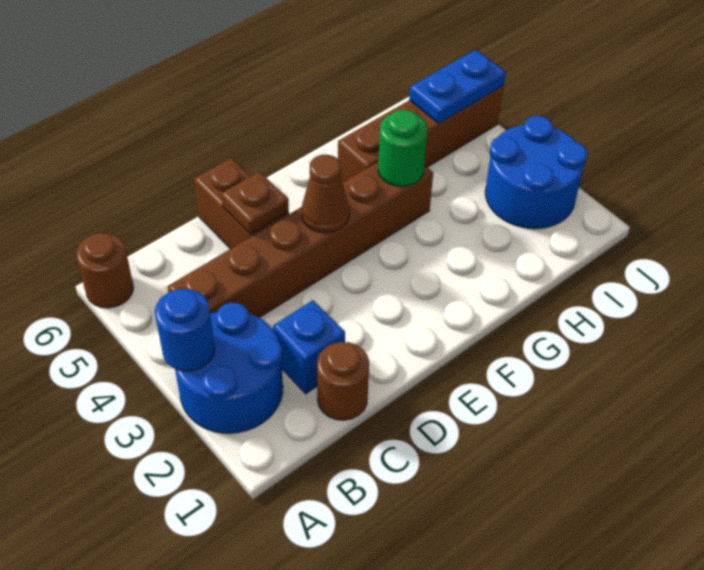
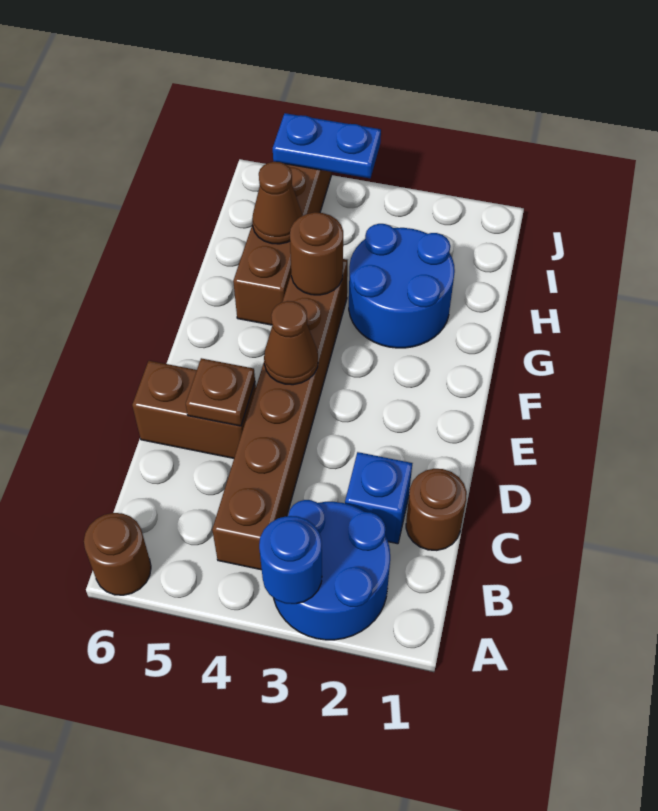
green 1x1 round brick [378,110,427,186] -> brown 1x1 round brick [290,212,343,295]
none -> brown 1x1 cone [252,162,303,244]
blue 2x2 round brick [485,116,588,229] -> blue 2x2 round brick moved to [349,224,455,348]
blue 1x2 plate [409,50,506,123] -> blue 1x2 plate turned to [273,113,381,178]

